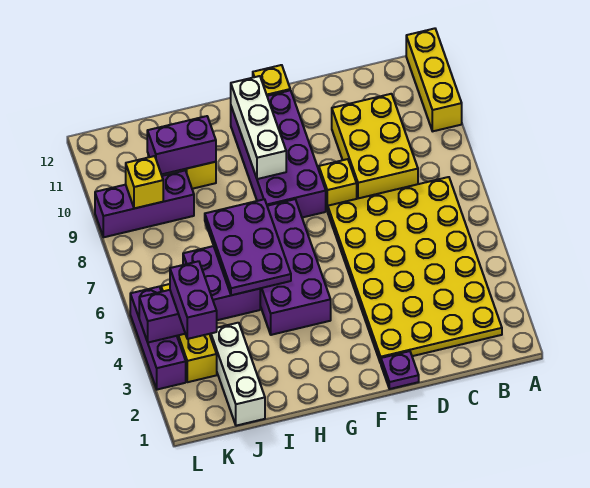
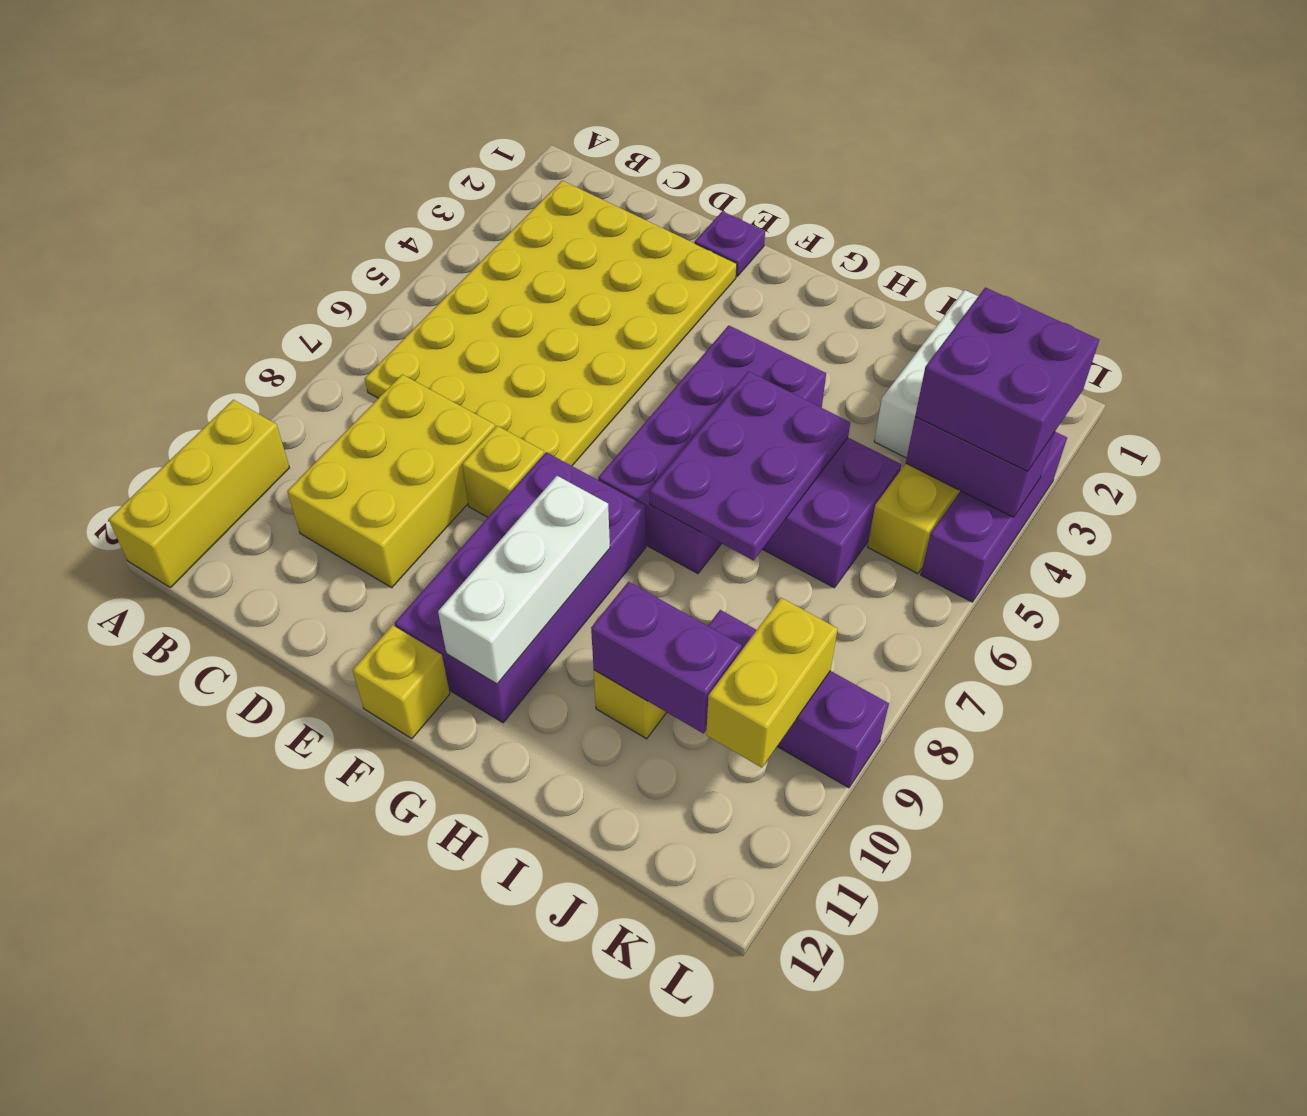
purple 1x2 brick [170,261,217,339] -> purple 2x2 brick [915,287,1099,471]
yellow 1x1 brick [126,156,163,209] -> yellow 1x2 brick [706,598,838,768]

